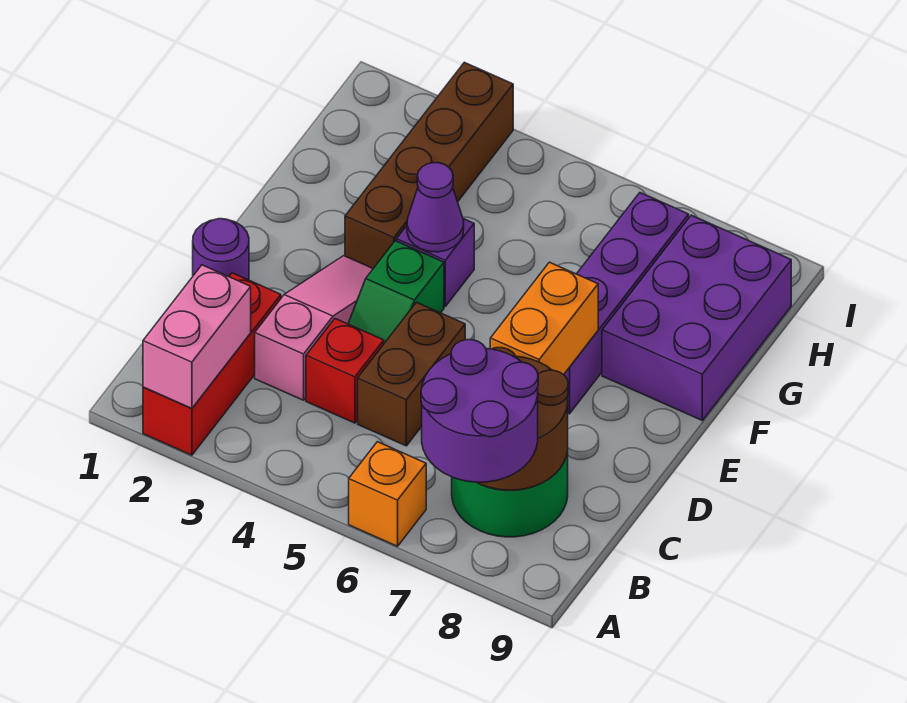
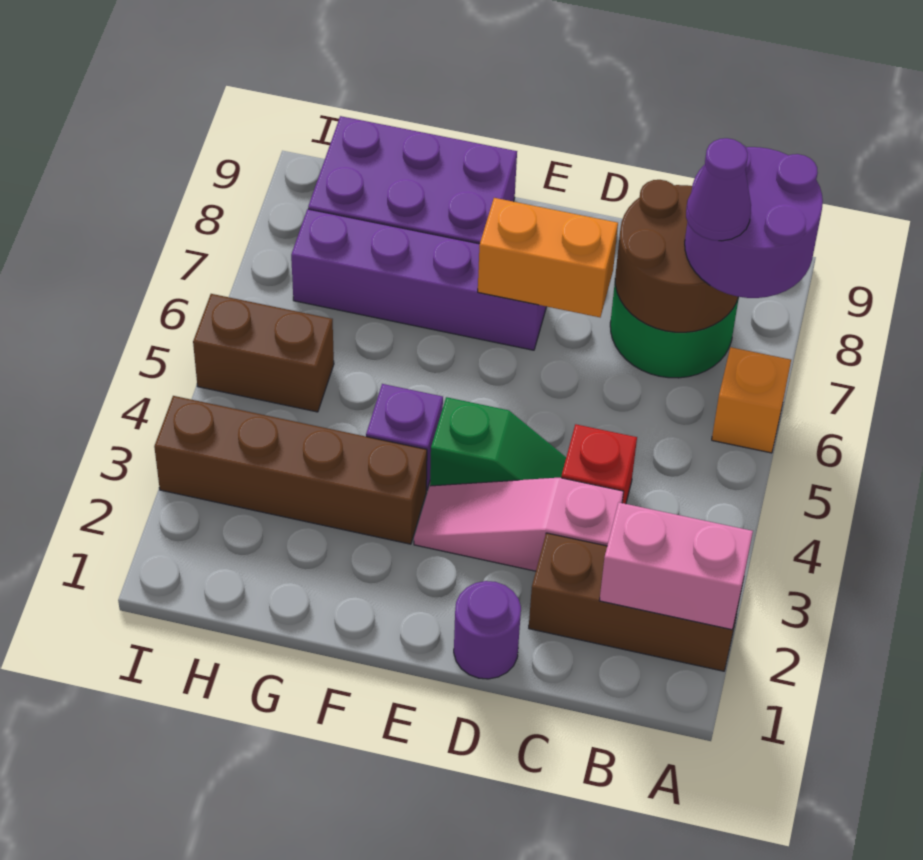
red 1x3 brick [143,273,281,455] -> brown 1x3 brick [529,533,743,671]
brown 1x2 brick [358,302,465,446] -> brown 1x2 brick moved to [193,294,334,412]
purple 1x1 cone [407,163,464,252] -> purple 1x1 cone moved to [686,138,751,241]

